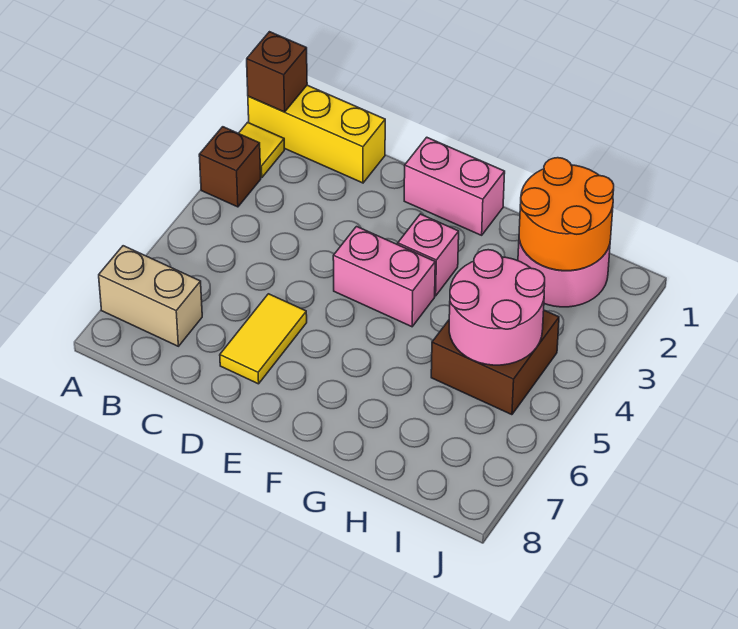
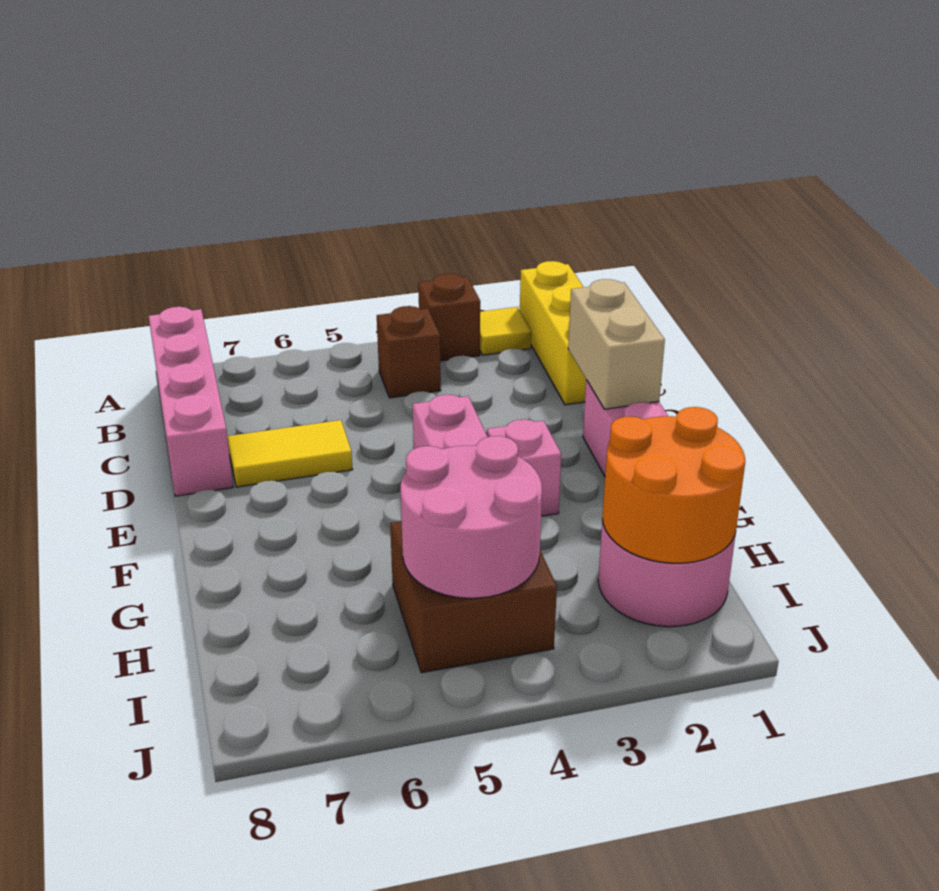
brown 1x1 brick [247,32,307,112] -> brown 1x1 brick moved to [377,306,441,398]
tan 1x2 brick [99,246,202,346] -> tan 1x2 brick moved to [568,279,665,409]
none -> pink 1x4 brick [149,307,233,496]

